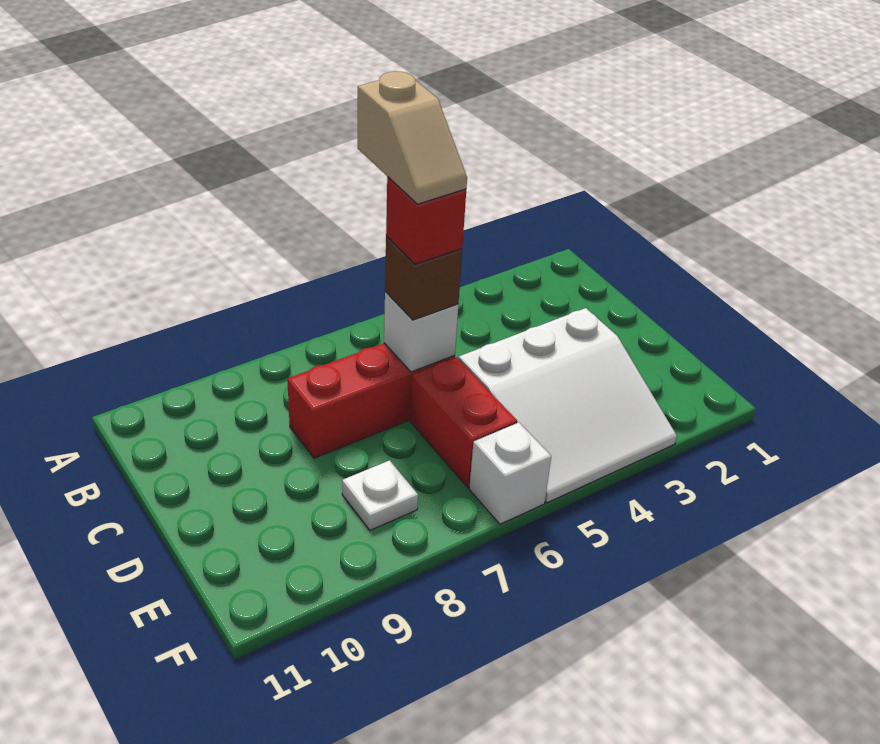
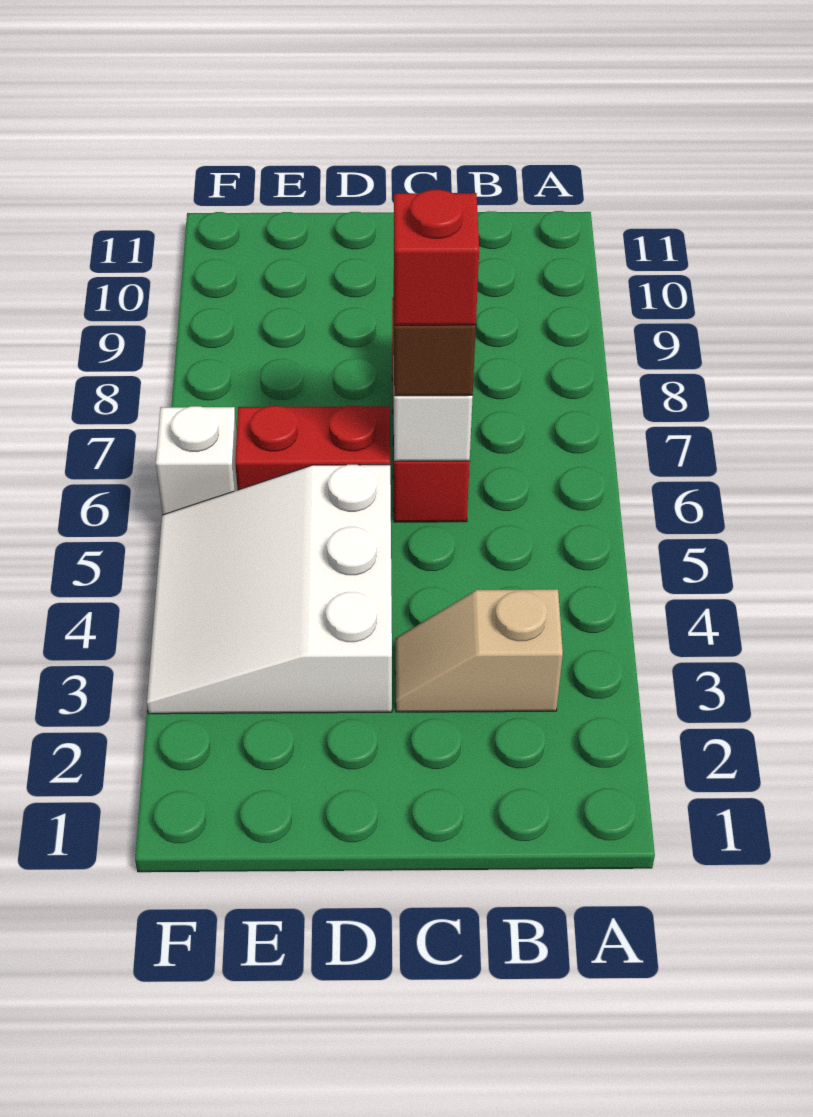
tan 1x2 slope [358,71,467,204] -> tan 1x2 slope moved to [395,589,563,712]
white 1x1 plate [342,460,418,530] -> none

